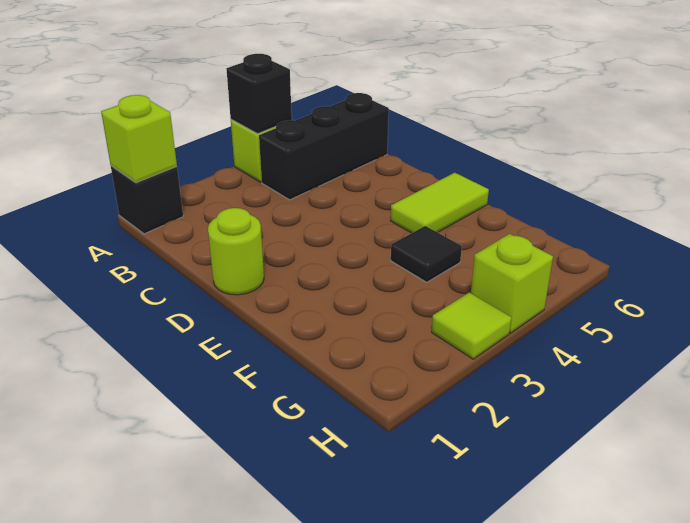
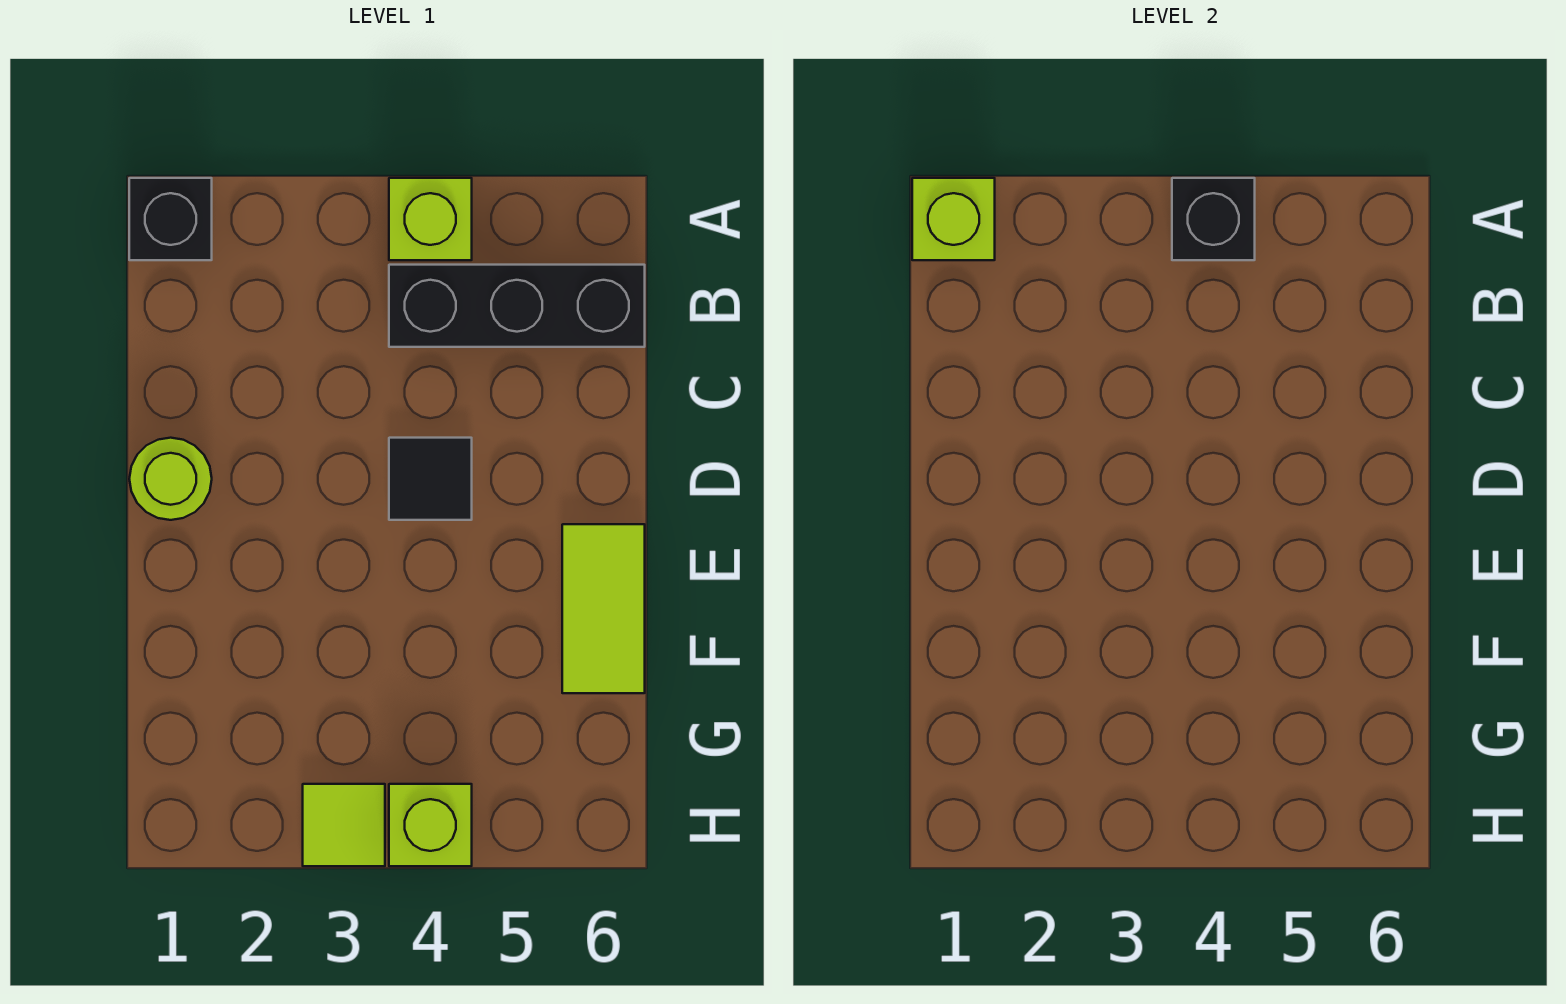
lime 1x2 tile [391,173,489,233] -> lime 1x2 tile turned to [562,524,645,693]
black 1x1 tile [391,226,462,282] -> black 1x1 tile moved to [389,438,472,520]

